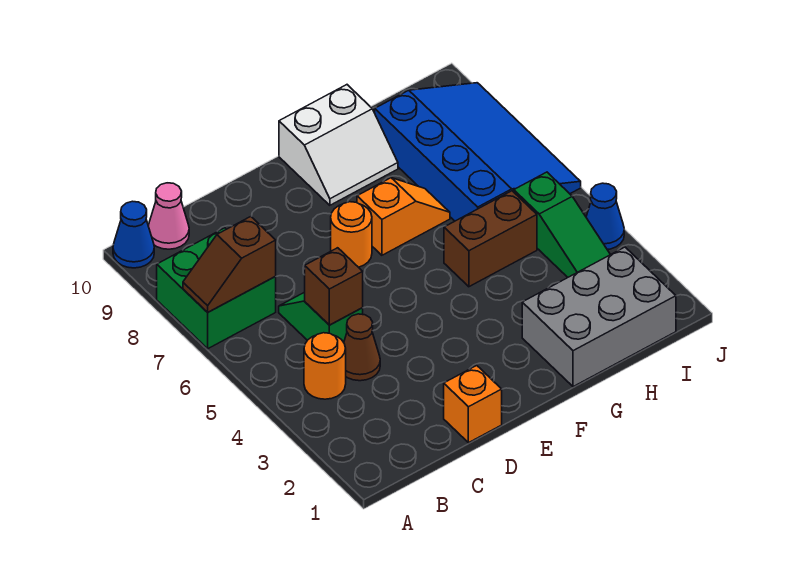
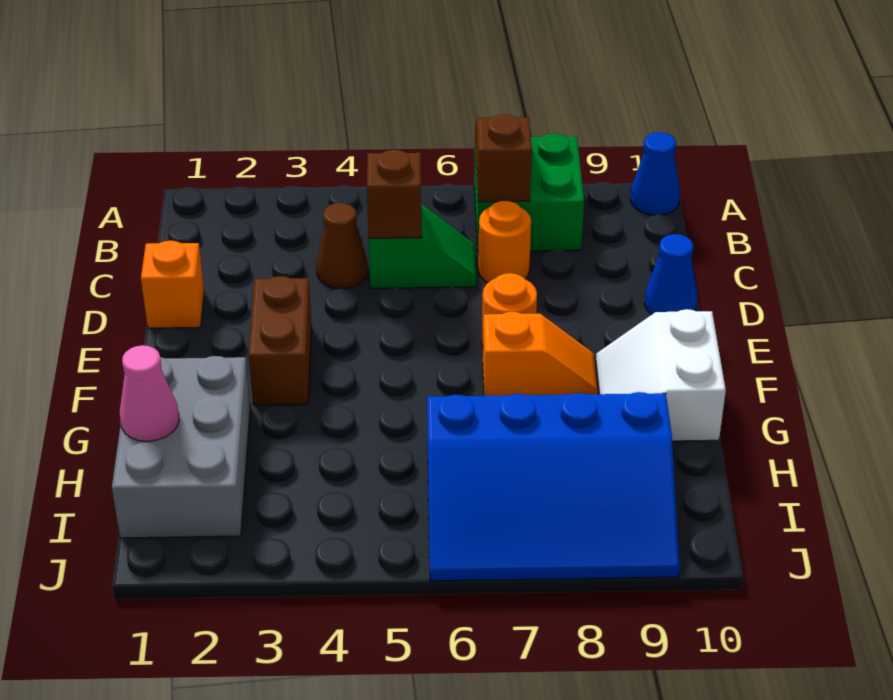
orange 1x1 round brick [304,333,346,399] -> orange 1x1 round brick moved to [478,201,531,282]
pink 1x1 cone [148,183,189,249] -> pink 1x1 cone moved to [120,345,179,441]
orange 1x2 slope [357,178,450,255] -> orange 1x2 slope turned to [483,312,598,396]
brown 1x2 brick [444,191,537,287] -> brown 1x2 brick moved to [249,276,312,405]
green 1x3 slope [514,172,610,277] -> none
blue 1x1 cone [586,183,624,250] -> blue 1x1 cone moved to [644,234,697,315]

